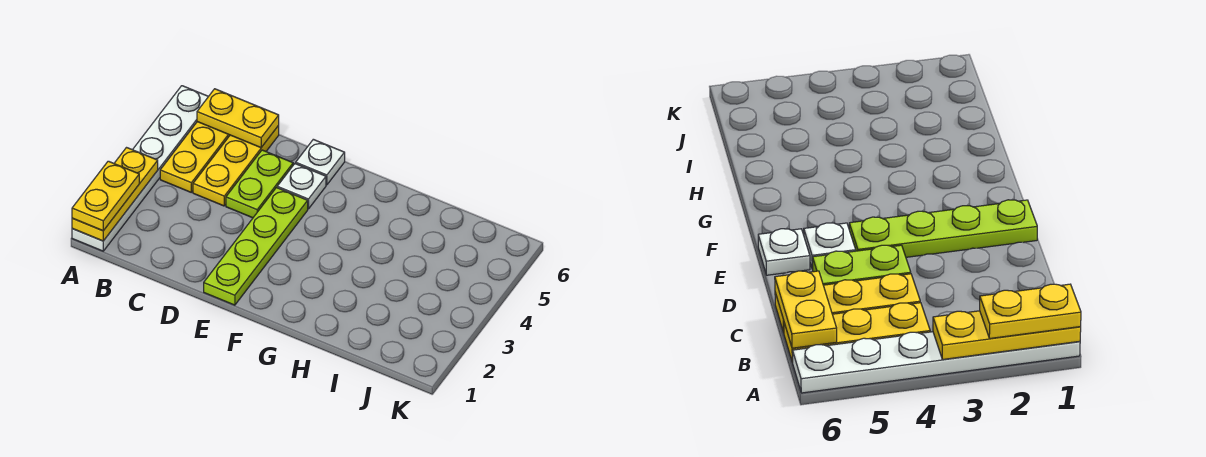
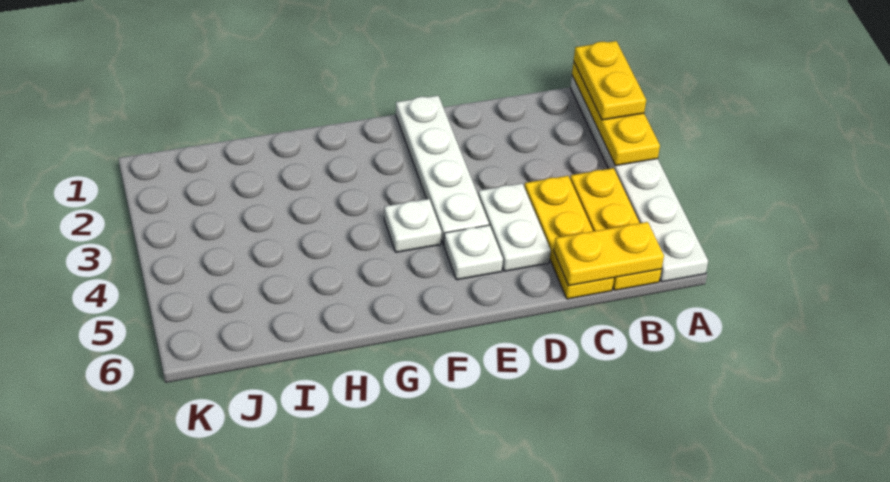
lime 1x2 plate [226,150,293,218] -> white 1x2 plate [478,183,551,271]
lime 1x4 plate [204,188,308,305] -> white 1x4 plate [396,96,489,244]
white 1x1 plate [296,139,345,185] -> white 1x1 plate moved to [384,199,442,252]

